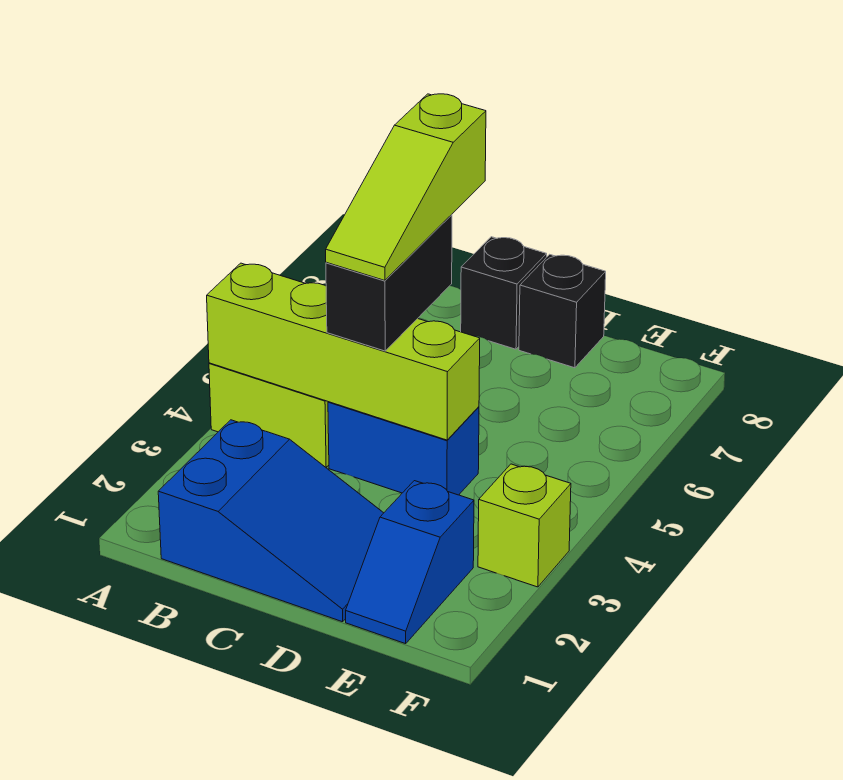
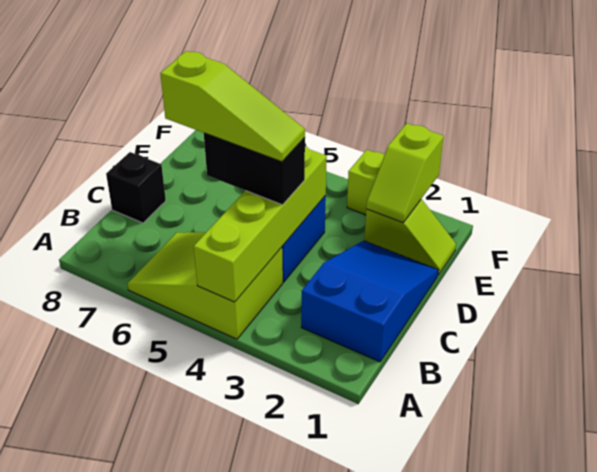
black 1x1 brick [519,254,606,368] -> none
blue 1x2 slope [346,481,474,644] -> lime 1x2 slope [364,199,456,275]
none -> lime 1x2 slope [366,123,444,222]

